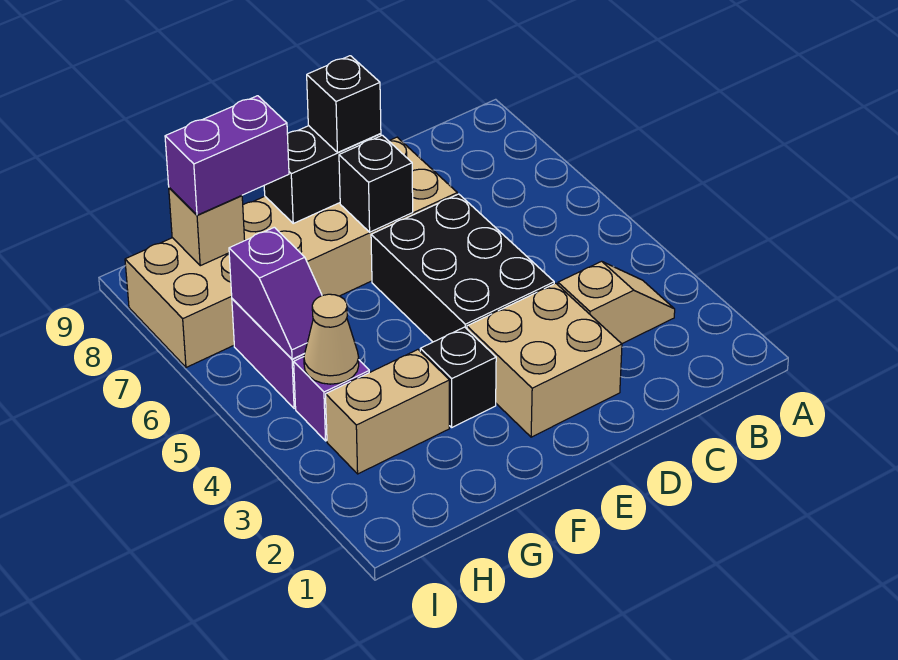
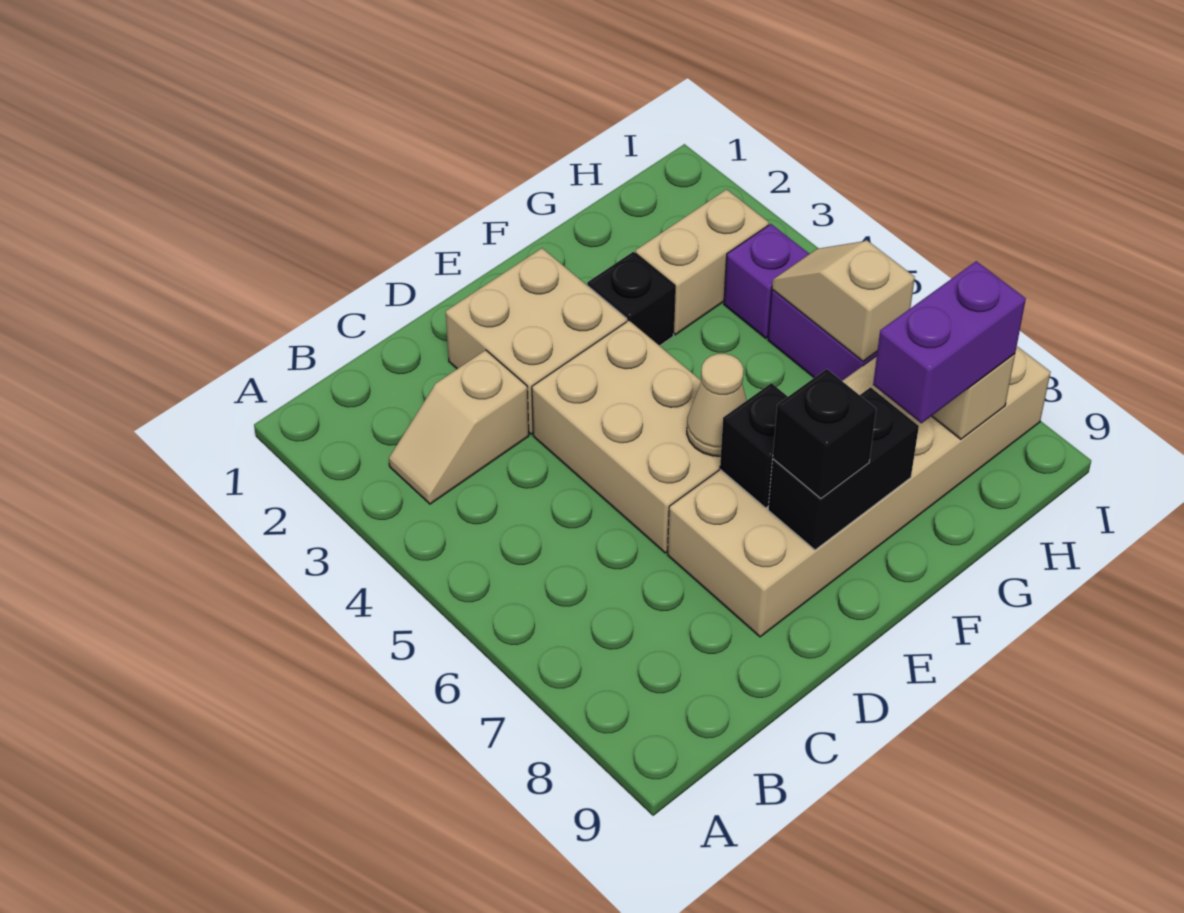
black 2x3 brick [371,194,554,342] -> tan 2x3 brick [532,321,721,553]
tan 1x1 cone [304,294,359,384] -> tan 1x1 cone moved to [687,354,747,456]
purple 1x2 slope [229,227,322,359] -> tan 1x2 slope [772,241,915,361]

